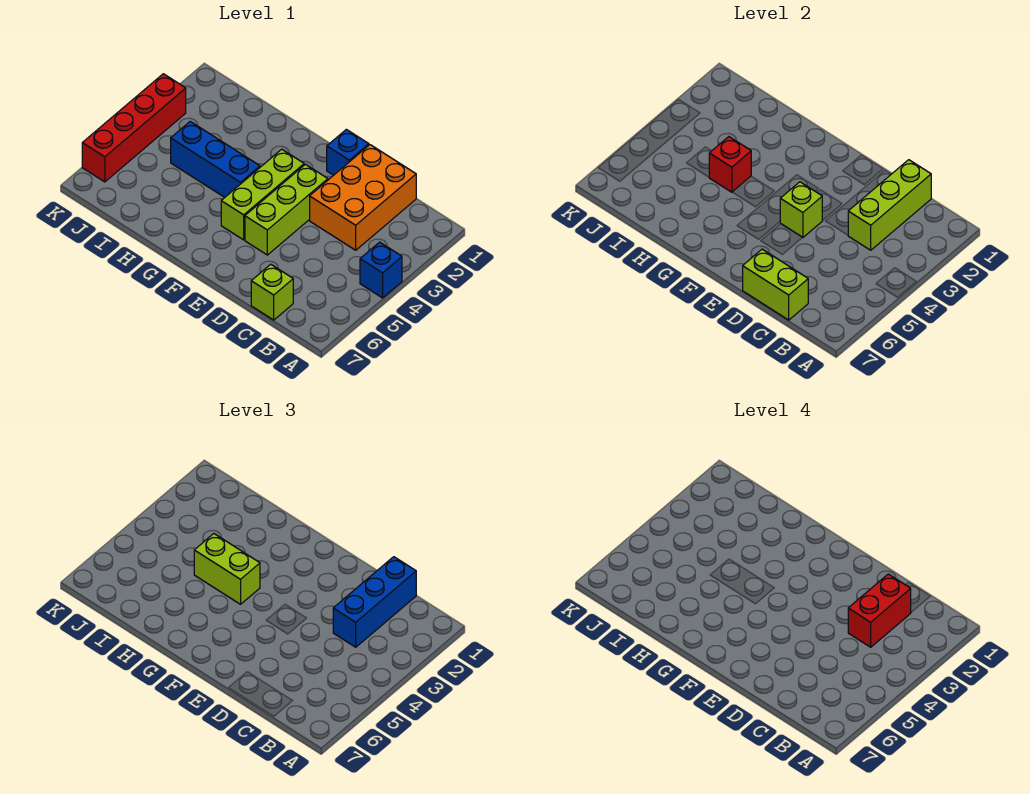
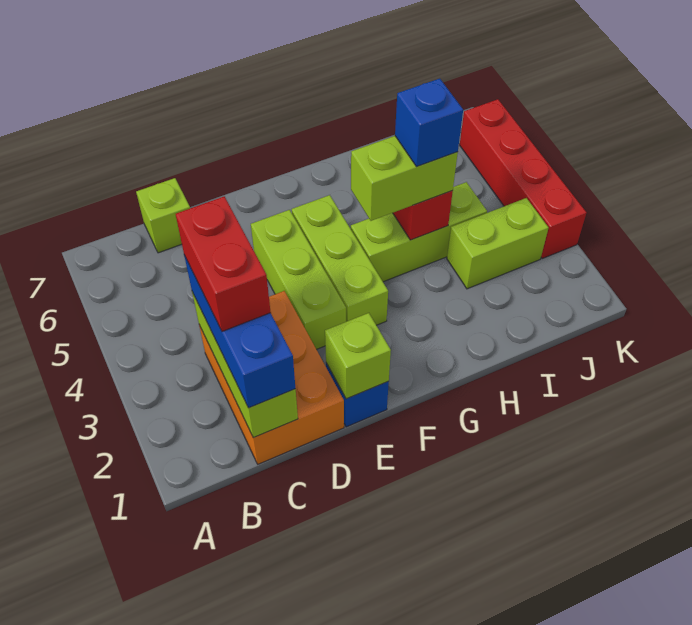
blue 1x1 brick [360,242,402,298] -> blue 1x1 brick moved to [395,79,463,167]
lime 1x2 brick [743,249,808,320] -> lime 1x2 brick moved to [447,198,548,289]
lime 1x1 brick [780,182,822,238] -> lime 1x1 brick moved to [325,313,391,399]
blue 1x3 brick [171,122,260,197] -> lime 1x3 brick [351,182,487,282]

